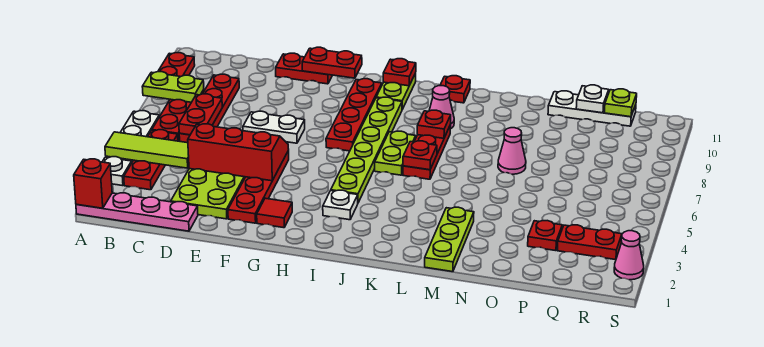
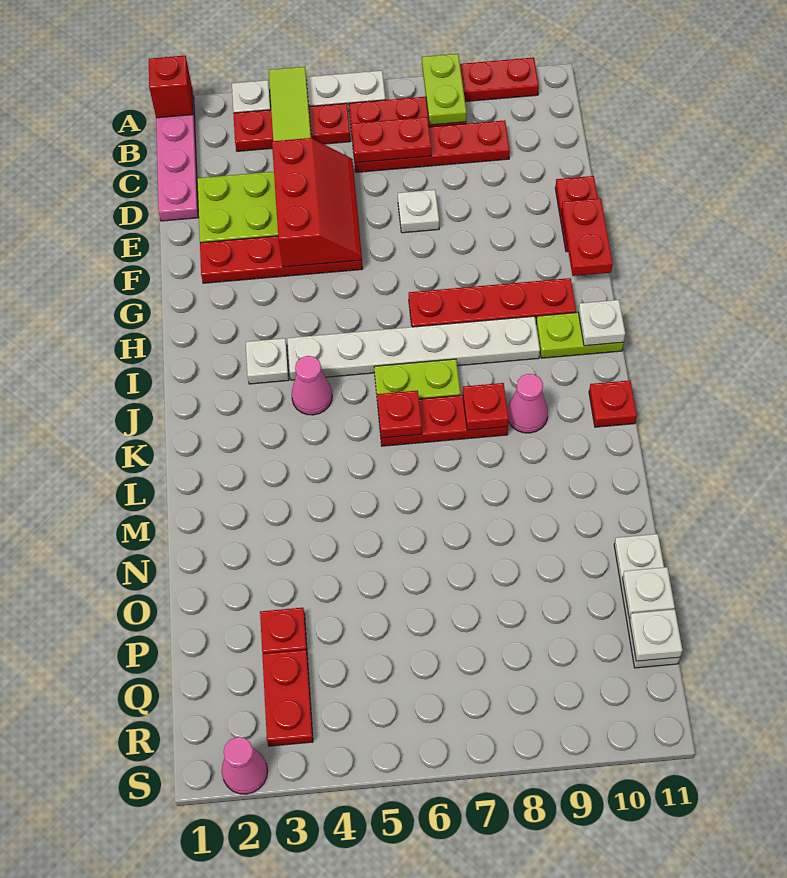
white 1x2 plate [243,111,305,143] -> white 1x1 plate [398,190,439,233]
red 1x1 tile [257,198,292,228] -> none
lime 1x6 plate [331,97,402,202] -> white 1x6 plate [287,316,540,380]
red 1x1 plate [383,59,416,86] -> white 1x1 plate [578,300,625,346]
lime 1x3 plate [425,207,474,272] -> none
pink 1x1 cone [498,128,526,174] -> pink 1x1 cone moved to [292,356,332,415]
lime 1x1 plate [604,89,637,117] -> white 1x1 plate [630,609,682,661]

